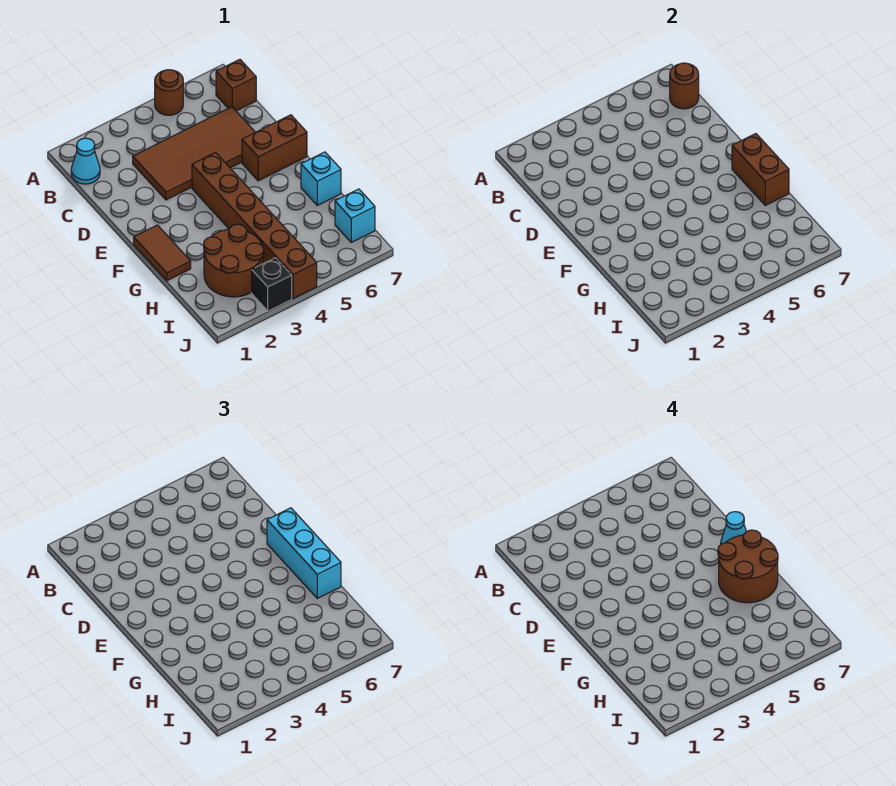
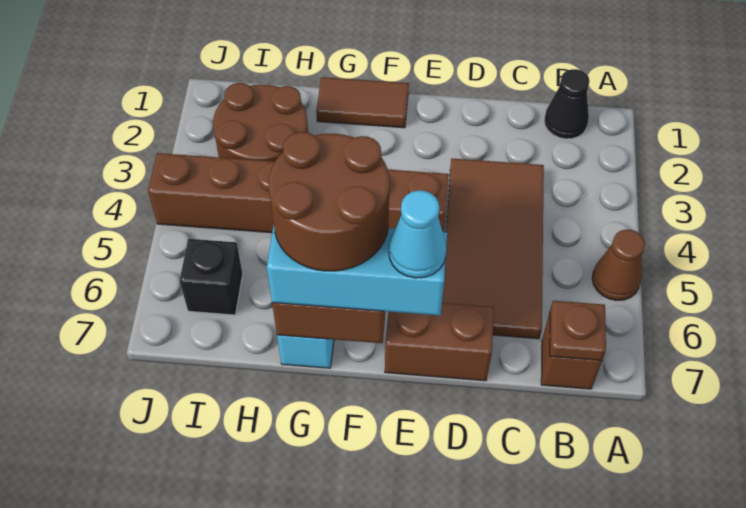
brown 1x1 round brick [155,70,183,115] -> brown 1x1 cone [592,230,645,300]
cyan 1x1 cone [71,138,100,184] -> black 1x1 cone [544,69,590,139]
brown 1x1 round brick [670,63,699,109] -> brown 1x1 plate [550,301,606,361]
brown 1x2 brick [242,115,307,181] -> brown 1x2 brick turned to [385,303,494,381]
cyan 1x1 brick [335,189,375,242] -> none
black 1x1 brick [252,258,292,311] -> black 1x1 brick moved to [179,239,243,315]

